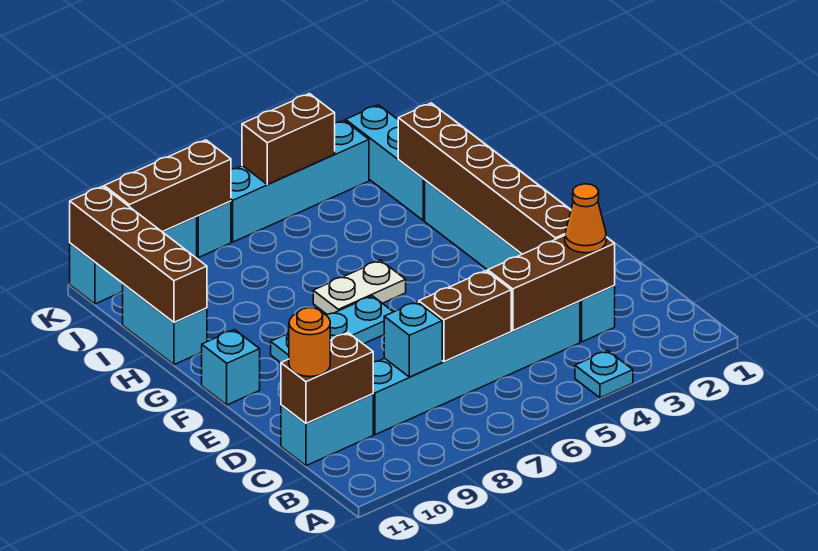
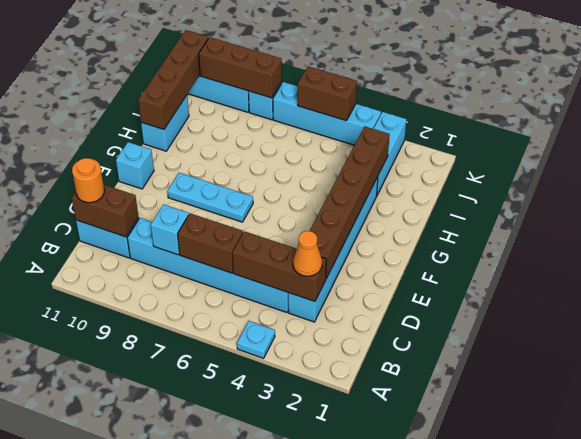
white 1x2 plate [313,260,406,314] -> none

